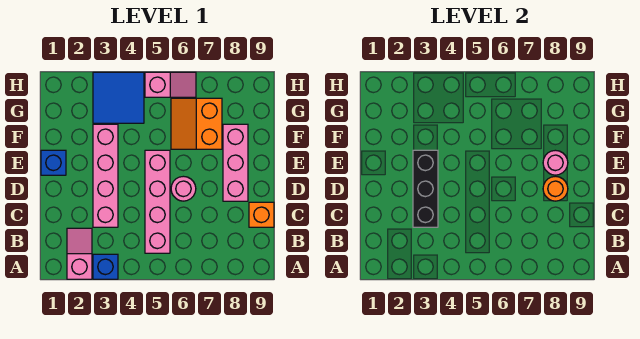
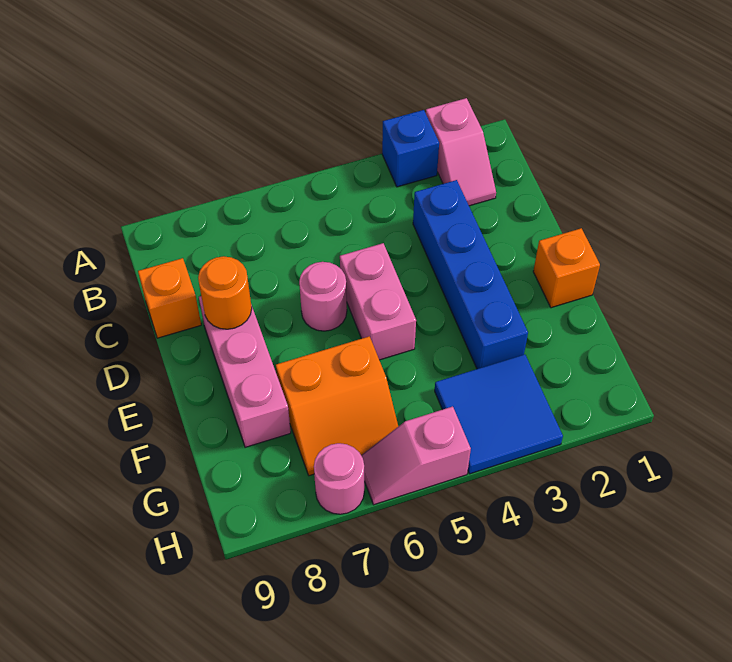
pink 1x4 brick [145,150,170,253] -> pink 1x2 brick [340,243,416,360]
pink 1x4 brick [93,124,118,227] -> blue 1x4 brick [413,180,528,369]
black 1x3 brick [413,150,438,227] -> none
blue 1x1 brick [41,150,66,175] -> orange 1x1 brick [533,228,600,308]
pink 1x1 round brick [543,150,568,175] -> pink 1x1 round brick moved to [314,443,364,514]
orange 2x2 slope [171,98,222,149] -> orange 2x2 slope turned to [276,336,398,476]

